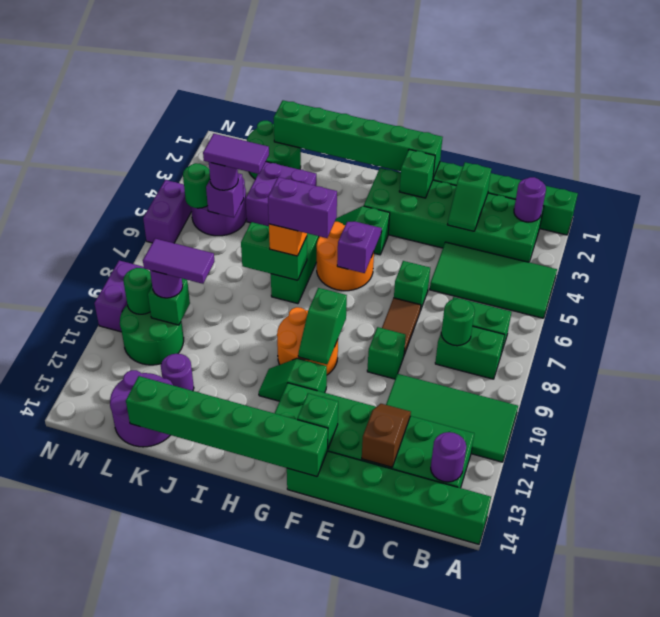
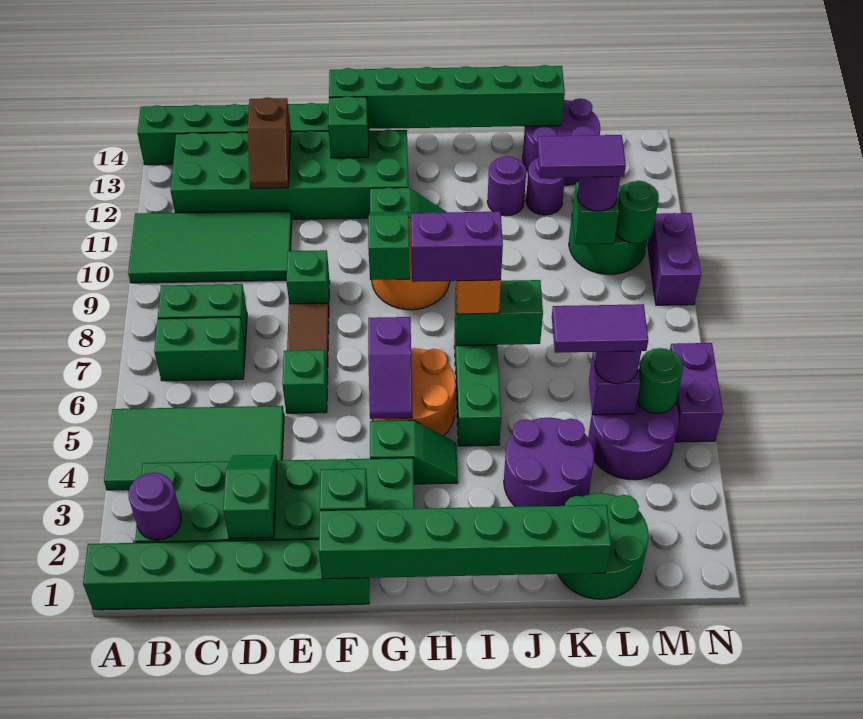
purple 1x1 round brick [431,432,466,482] -> purple 1x1 round brick moved to [487,156,526,216]
green 1x1 round brick [441,299,475,346] -> none
purple 2x2 brick [246,162,316,226] -> purple 2x2 round brick [504,418,594,507]

